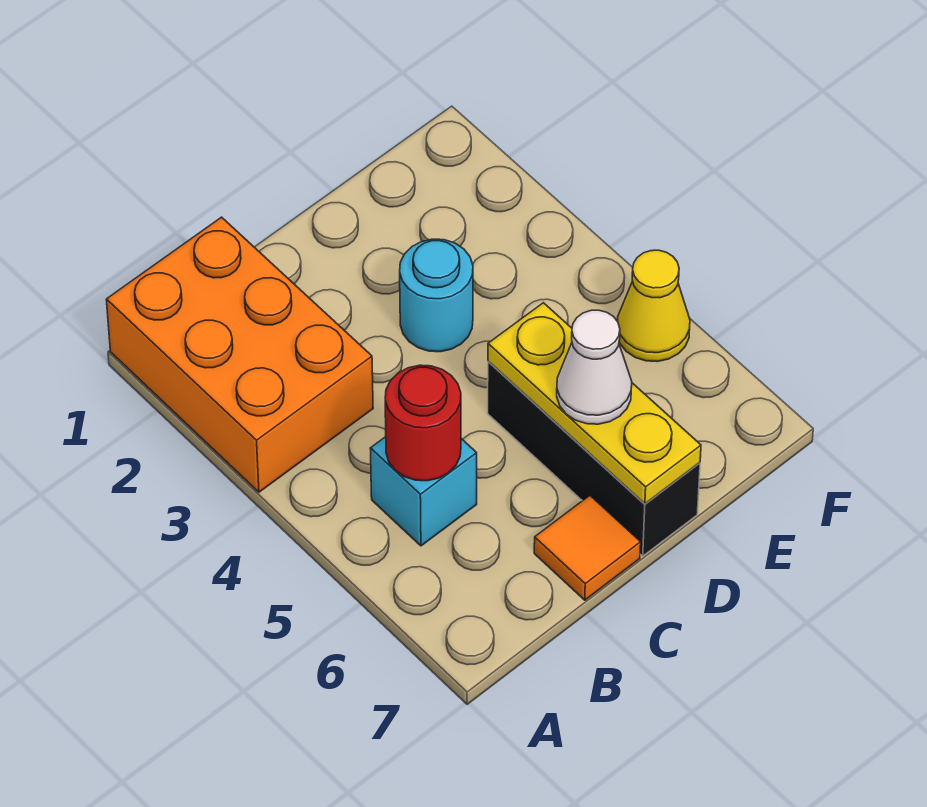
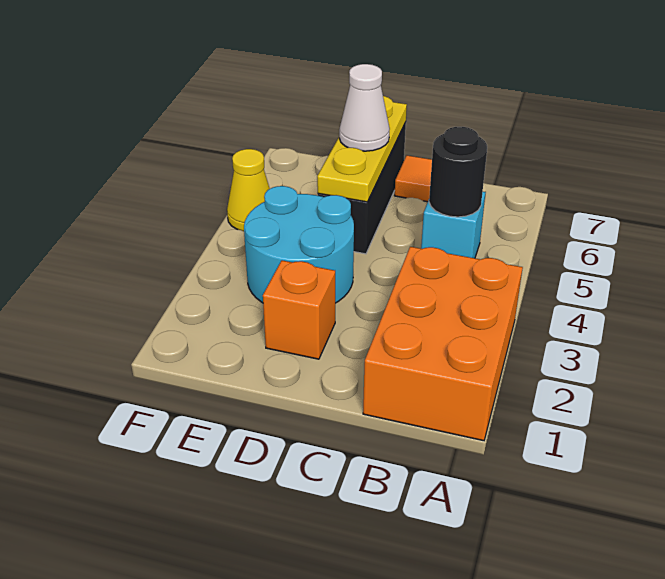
red 1x1 round brick [385,365,461,481] -> black 1x1 round brick [429,127,487,217]
none -> orange 1x1 brick [263,261,335,359]
cyan 1x1 round brick [400,239,473,352] -> cyan 2x2 round brick [244,186,354,303]

